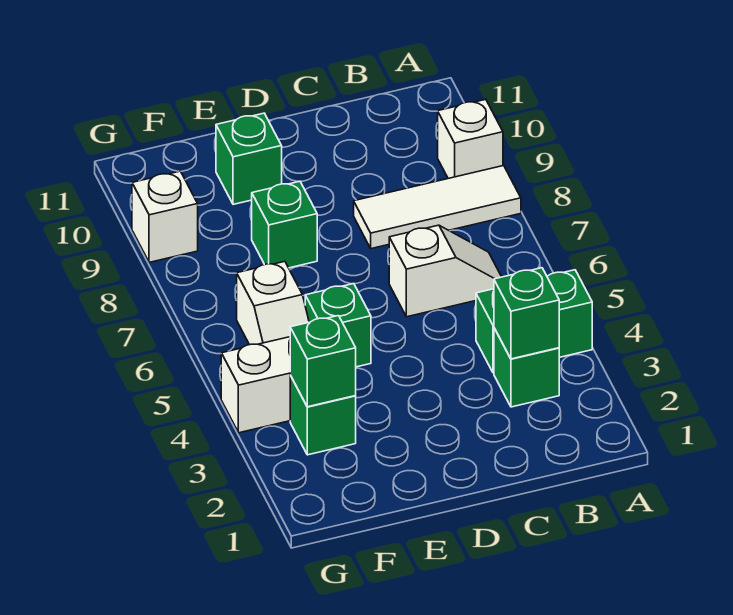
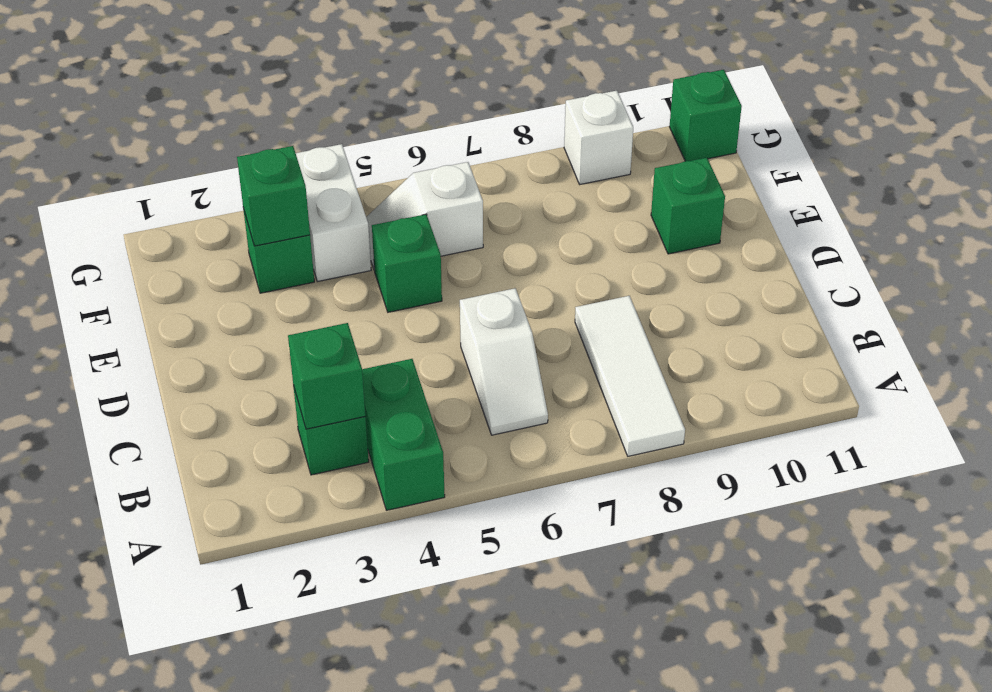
white 1x1 brick [438,99,503,178] -> none
green 1x1 brick [252,181,317,268] -> green 1x1 brick moved to [670,70,742,161]

